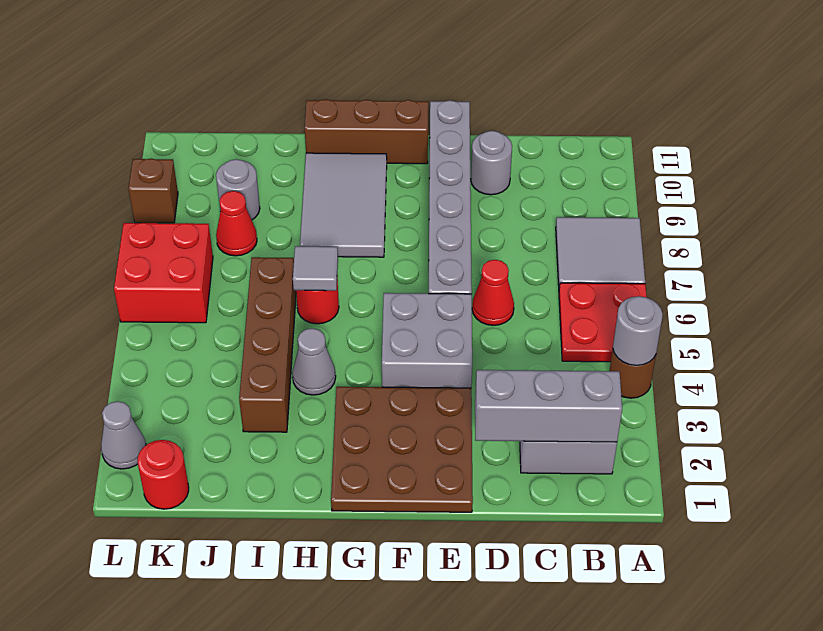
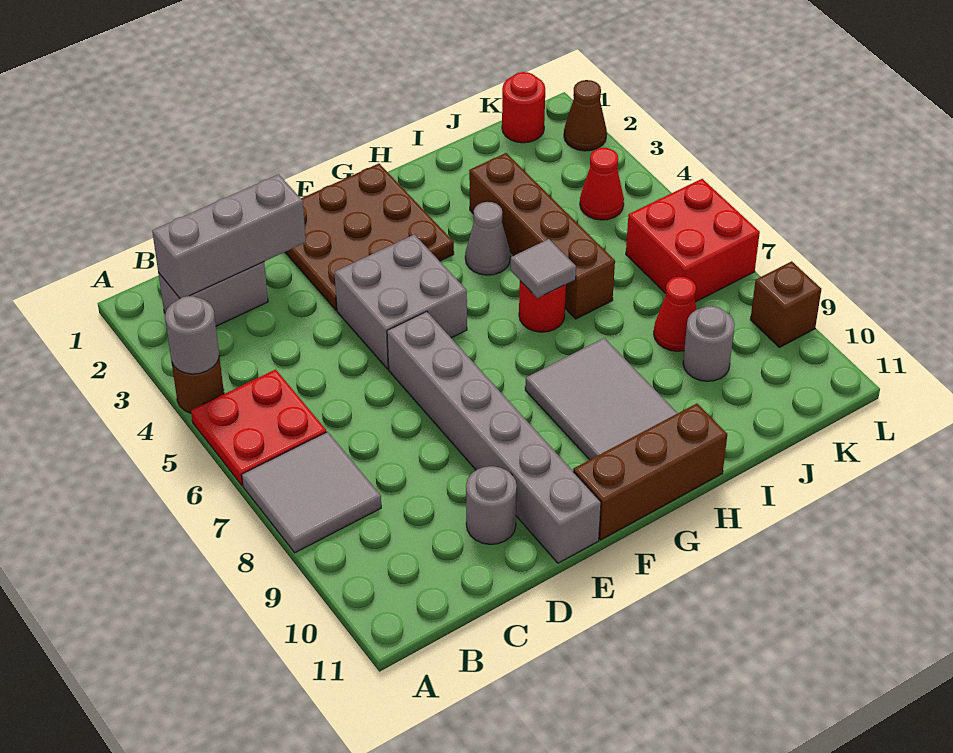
red 1x1 cone [472,260,514,325] -> red 1x1 cone moved to [580,148,624,220]
grey 1x1 cone [101,401,146,469] -> brown 1x1 cone [564,80,607,151]

